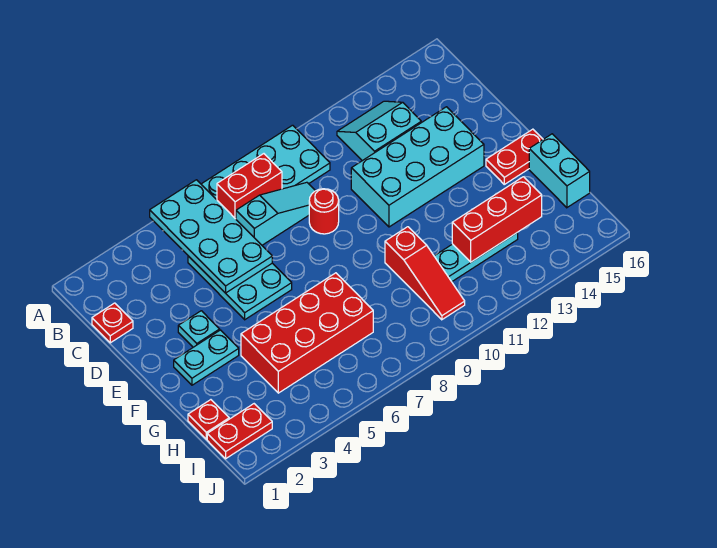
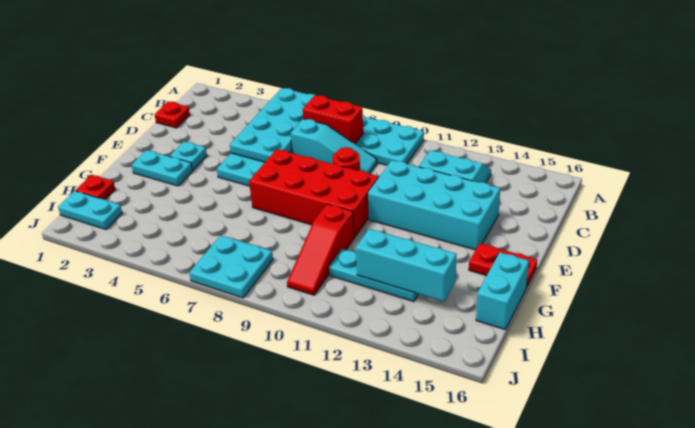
red 2x4 brick [241,273,373,393] -> red 2x4 brick moved to [249,149,378,237]
red 1x3 brick [452,177,542,262] -> cyan 1x3 brick [356,229,457,301]
red 1x2 plate [207,404,272,459] -> cyan 1x2 plate [58,191,122,229]
none -> cyan 2x2 plate [189,235,273,298]

